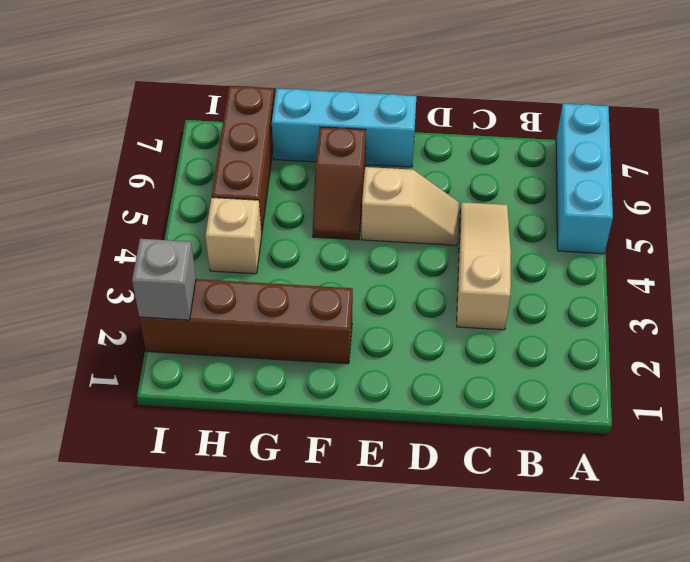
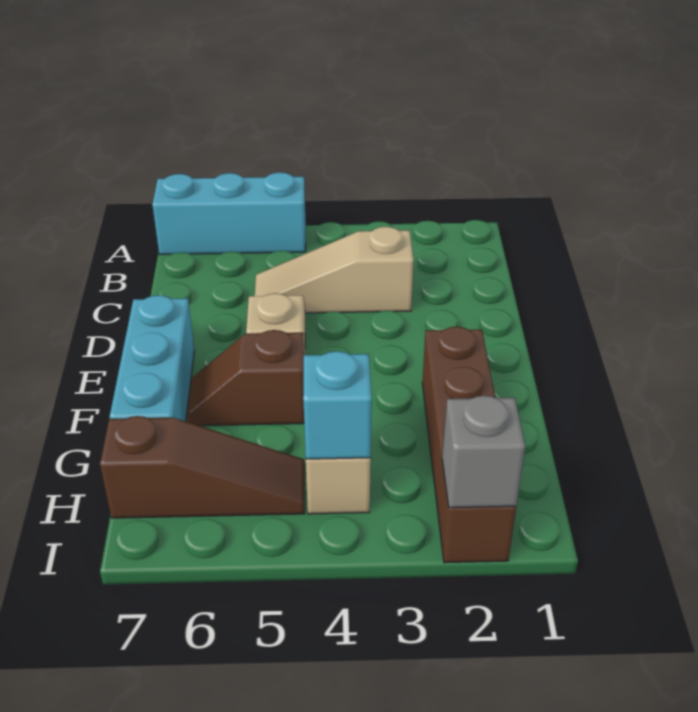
brown 1x2 slope [313,127,366,240] -> brown 1x2 slope turned to [187,330,304,426]
none -> cyan 1x1 brick [303,351,372,459]
brown 1x3 brick [212,86,275,233] -> brown 1x3 slope [100,416,305,518]

